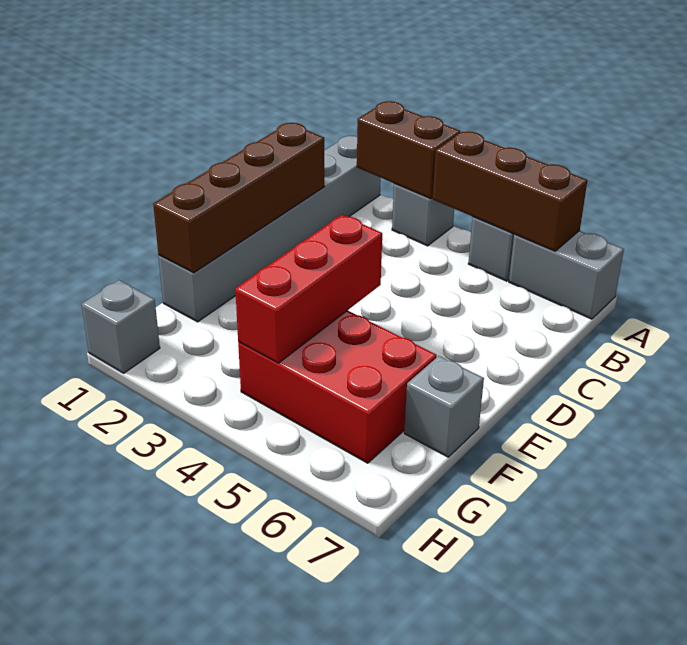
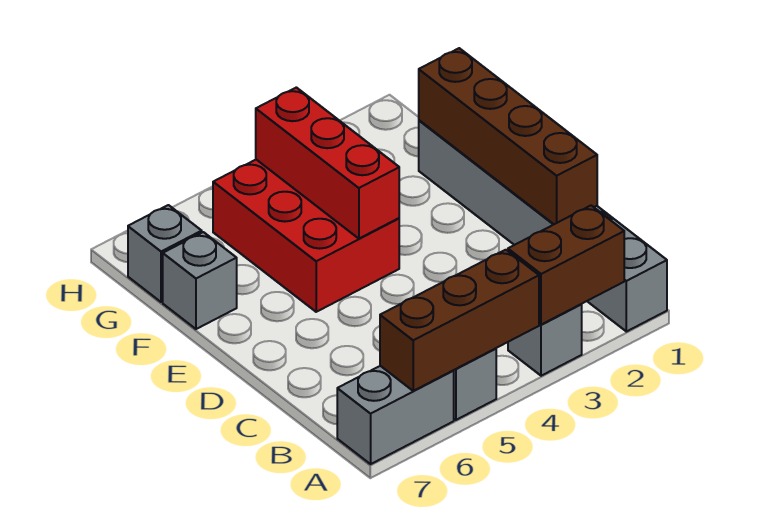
red 2x3 brick [238,310,437,463] -> red 2x3 brick turned to [213,160,399,312]
grey 1x1 brick [82,280,160,373] -> grey 1x1 brick moved to [128,205,202,302]

